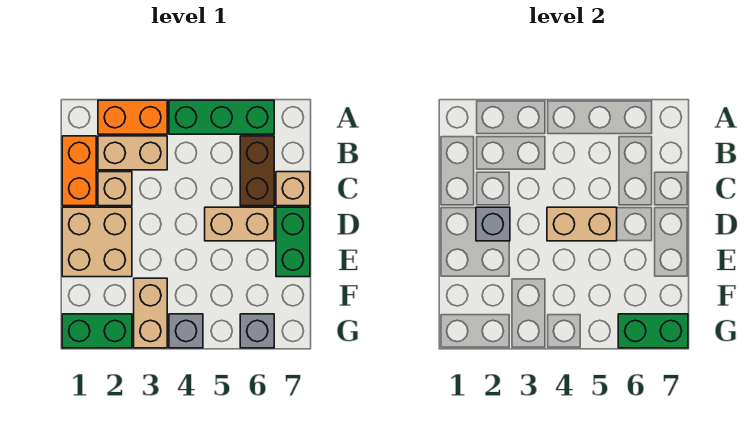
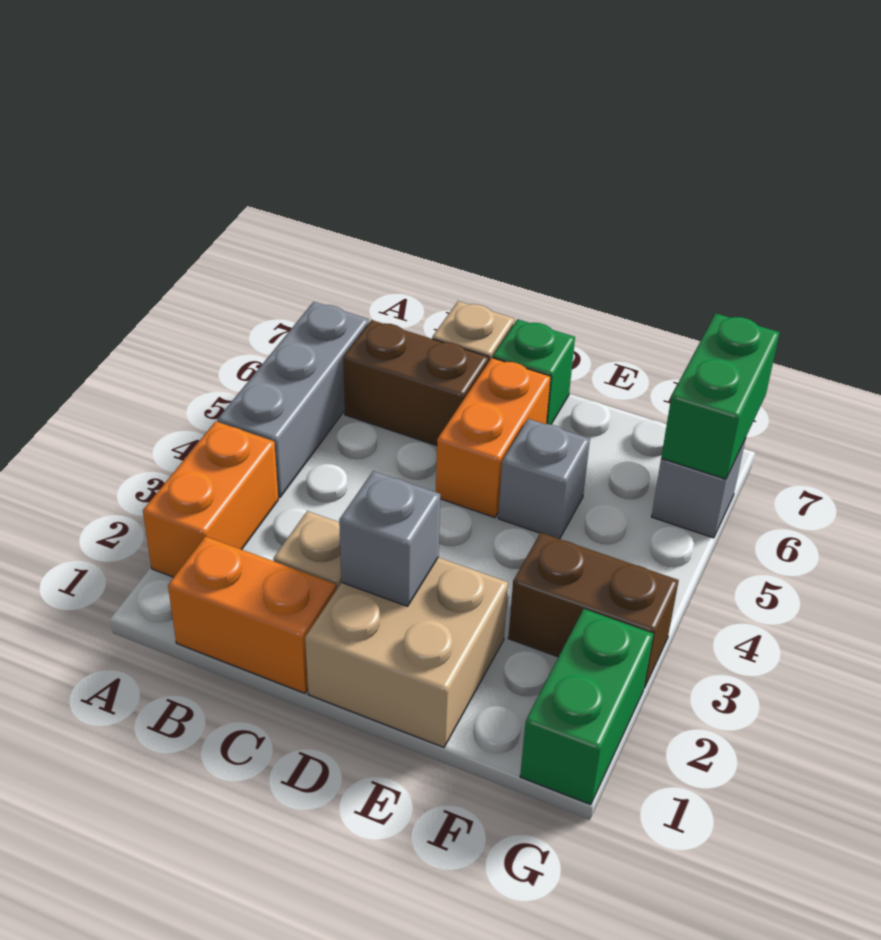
green 1x3 brick [169,100,274,134] -> grey 1x3 brick [217,302,369,498]
tan 1x2 brick [98,136,167,170] -> none
tan 1x2 brick [547,207,617,241] -> none
tan 1x2 brick [205,207,274,241] -> orange 1x2 brick [436,358,551,518]
green 1x2 brick [276,207,310,277] -> green 1x1 brick [493,319,575,424]
tan 1x2 brick [134,278,167,348] -> brown 1x2 brick [508,533,679,688]
grey 1x1 brick [169,314,203,348] -> grey 1x1 brick moved to [498,419,590,539]

